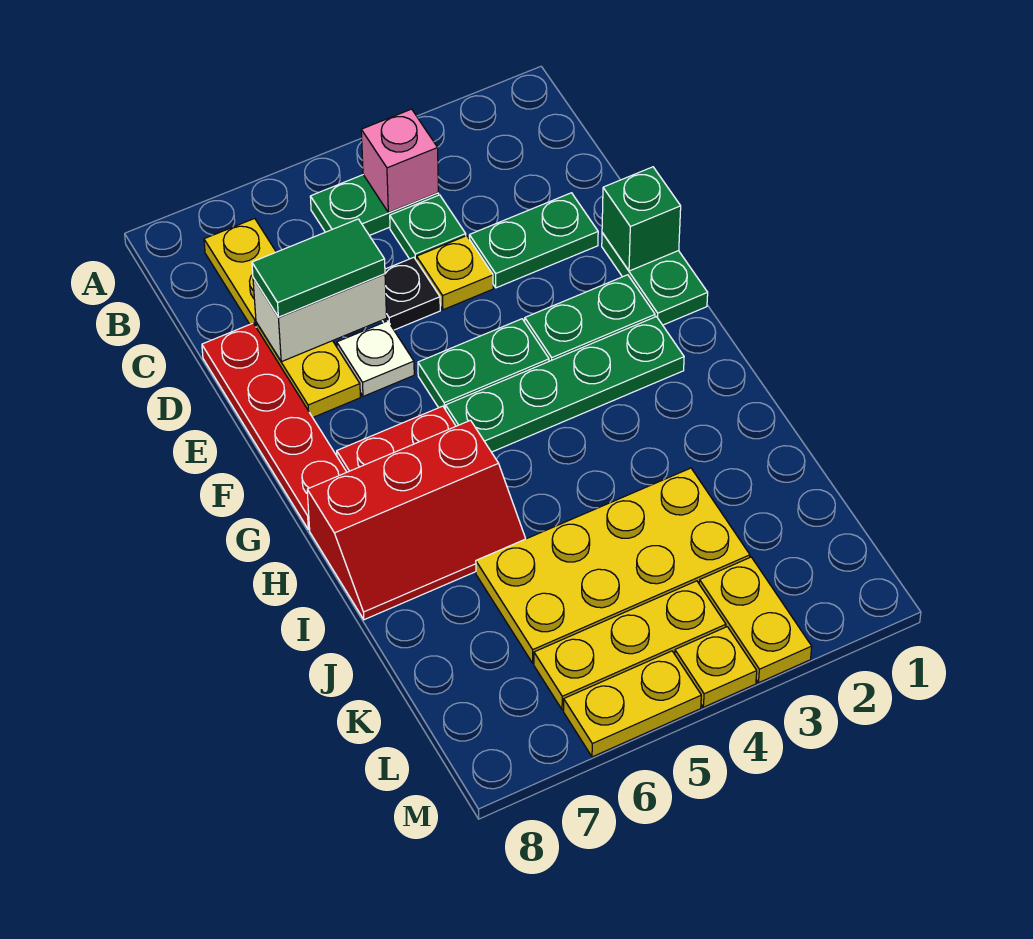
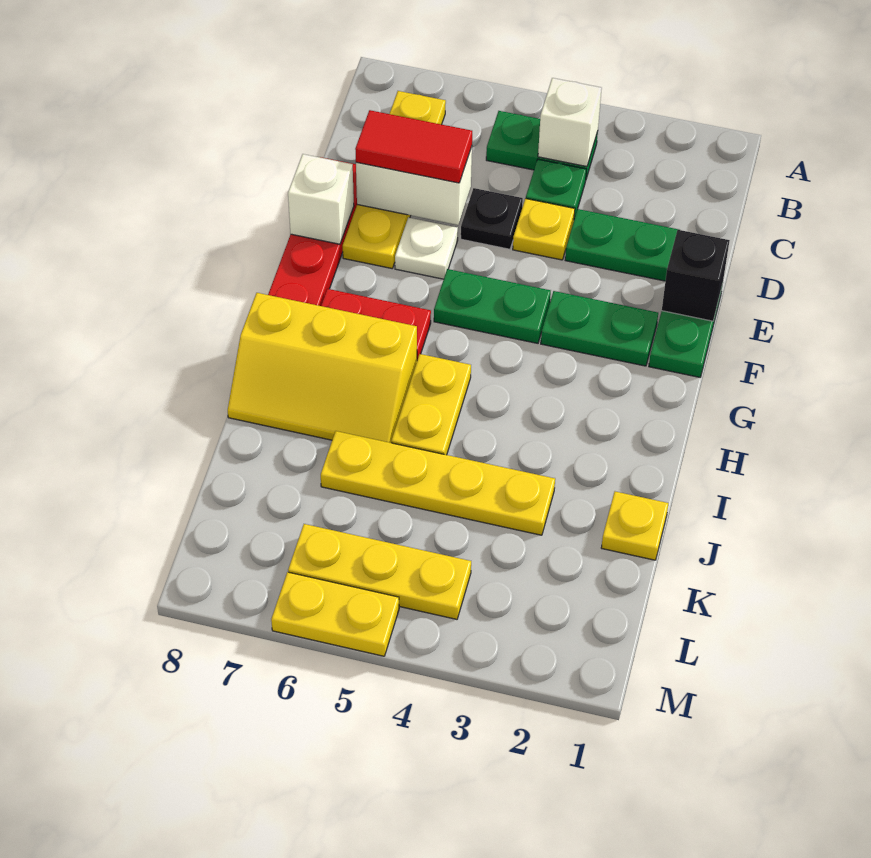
pink 1x1 brick [361,109,438,213] -> white 1x1 brick [538,78,602,166]
green 1x2 tile [252,219,385,317] -> red 1x2 tile [355,110,472,183]
green 1x1 brick [602,167,681,271] -> black 1x1 brick [662,230,730,321]
none -> white 1x1 brick [288,154,354,244]
green 1x4 plate [446,317,684,452] -> none
red 2x3 slope [307,420,526,620] -> yellow 2x3 slope [228,293,417,443]
yellow 2x4 plate [476,468,750,663] -> yellow 1x4 plate [321,431,555,535]
yellow 1x2 plate [699,557,812,683] -> yellow 1x2 plate moved to [391,354,471,455]
yellow 1x1 plate [675,627,757,707] -> yellow 1x1 plate moved to [601,492,668,560]

